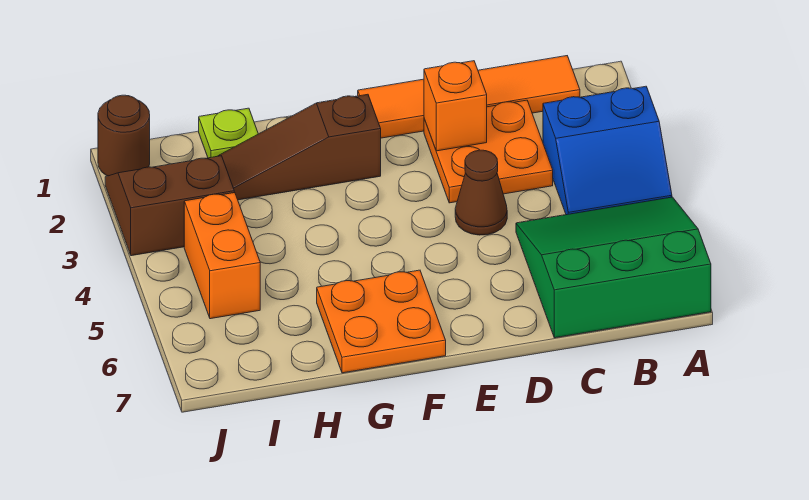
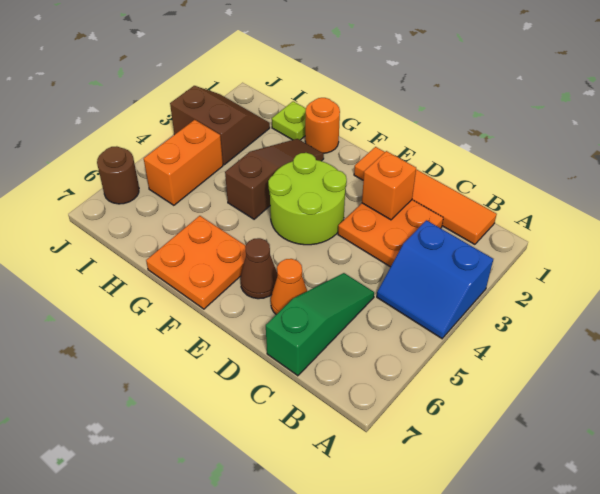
green 3x3 slope [516,197,711,338] -> green 1x3 slope [266,273,374,376]
brown 1x1 cone [455,150,507,235] -> brown 1x1 cone moved to [240,238,278,299]
none -> orange 1x1 cone [271,259,307,314]
none -> lime 2x2 round brick [268,153,347,245]
brown 1x3 slope [219,94,381,200] -> brown 1x3 slope turned to [225,139,324,219]
none -> orange 1x1 round brick [305,98,340,153]
brown 1x1 round brick [98,95,150,176] -> brown 1x1 round brick moved to [97,146,139,204]

